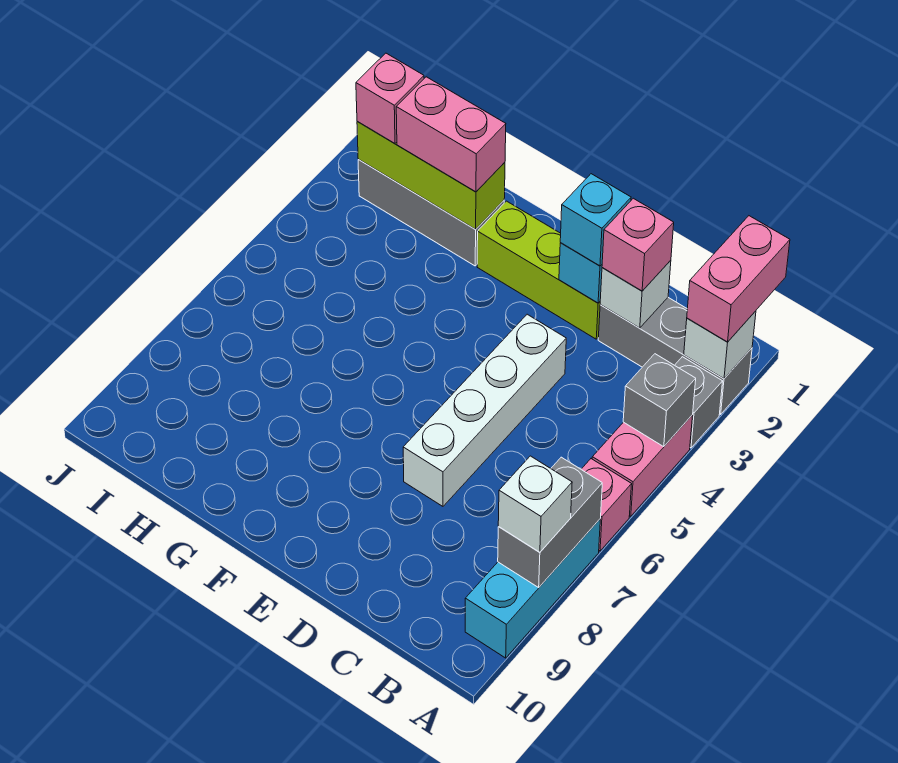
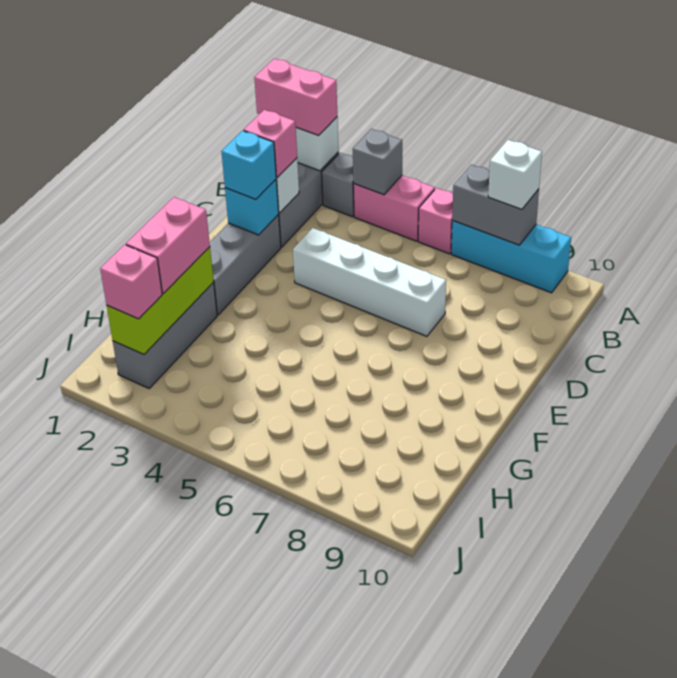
lime 1x3 brick [477,201,600,339] -> grey 1x3 brick [210,215,281,315]

